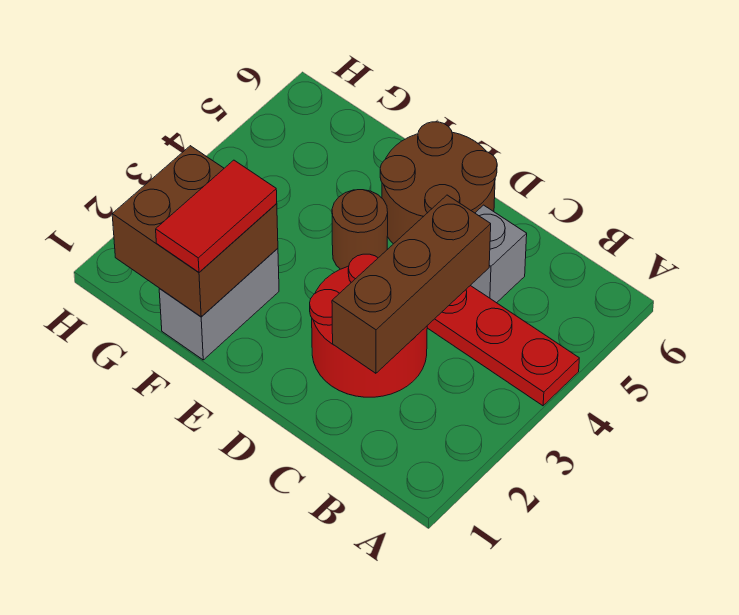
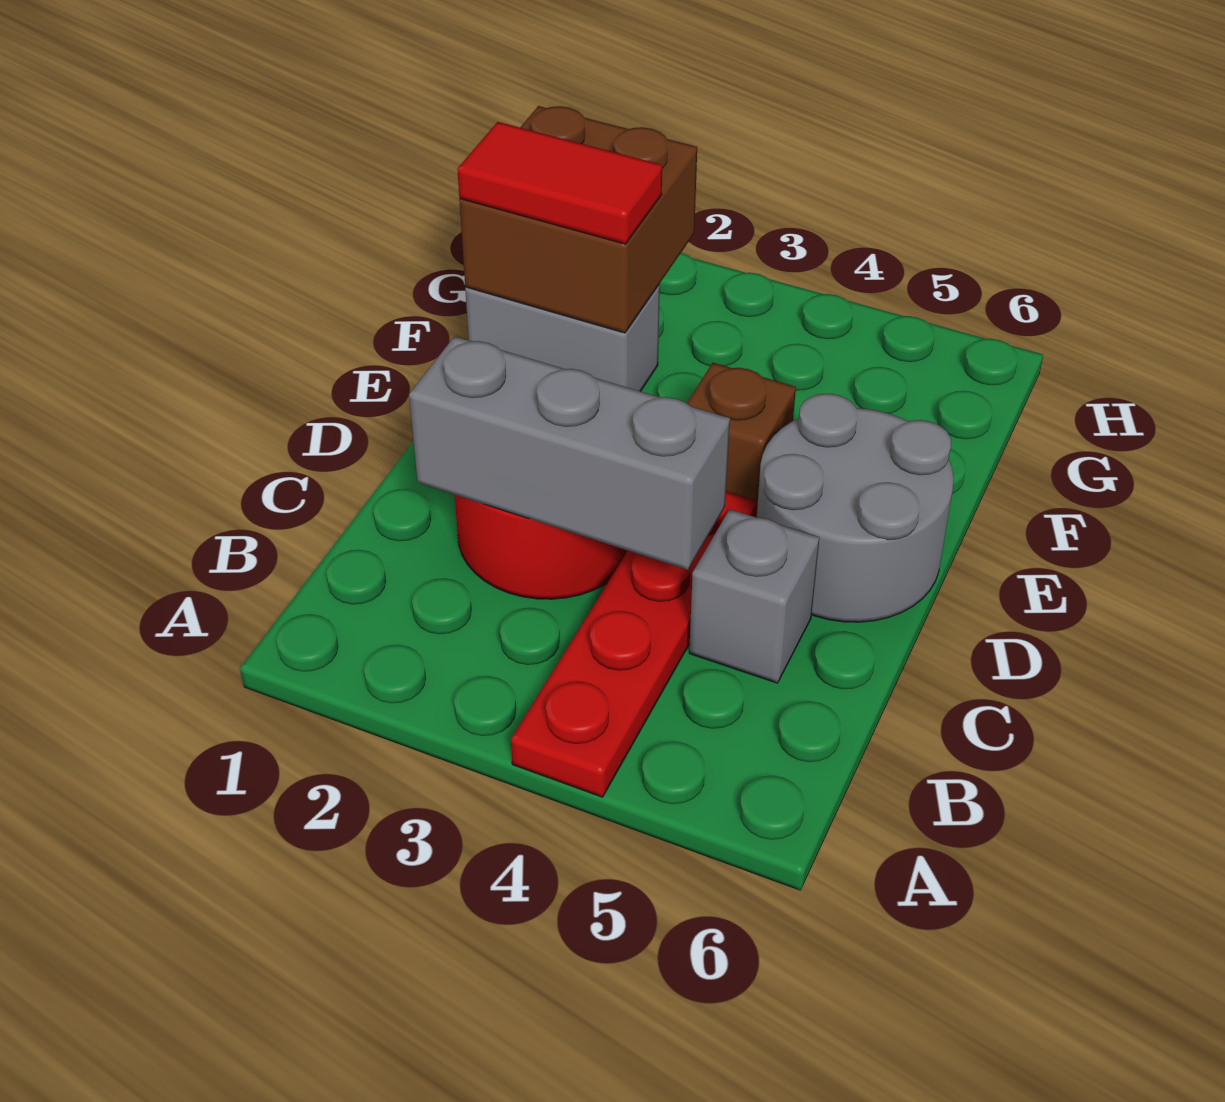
brown 1x3 brick [332,195,491,373] -> grey 1x3 brick [409,336,730,570]
brown 2x2 round brick [380,122,497,244] -> grey 2x2 round brick [757,394,954,622]
brown 1x1 round brick [332,190,388,269] -> brown 1x1 brick [687,363,796,517]

